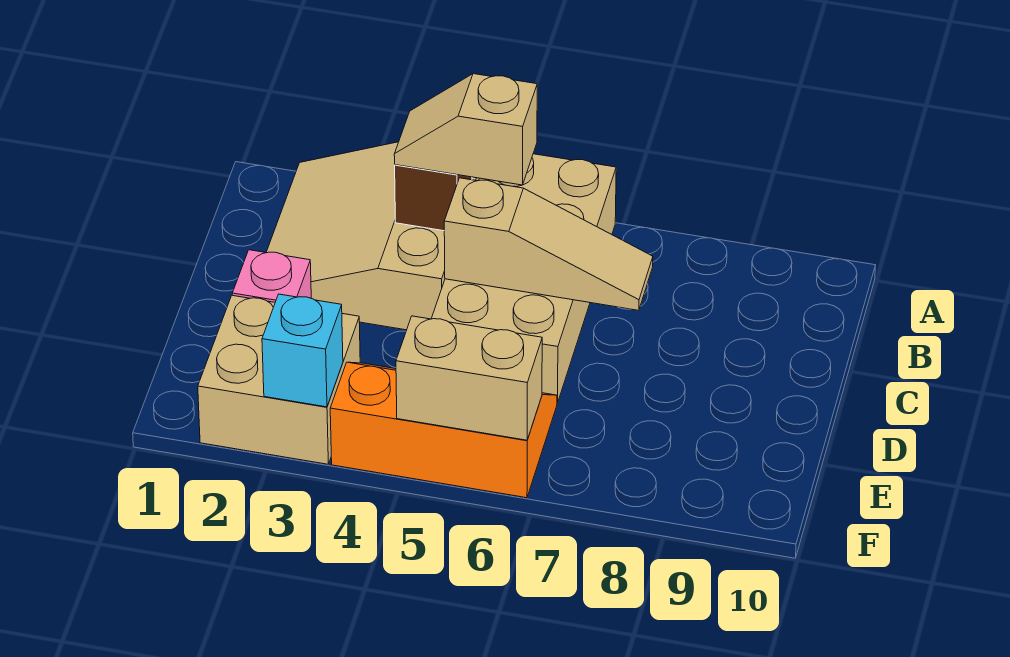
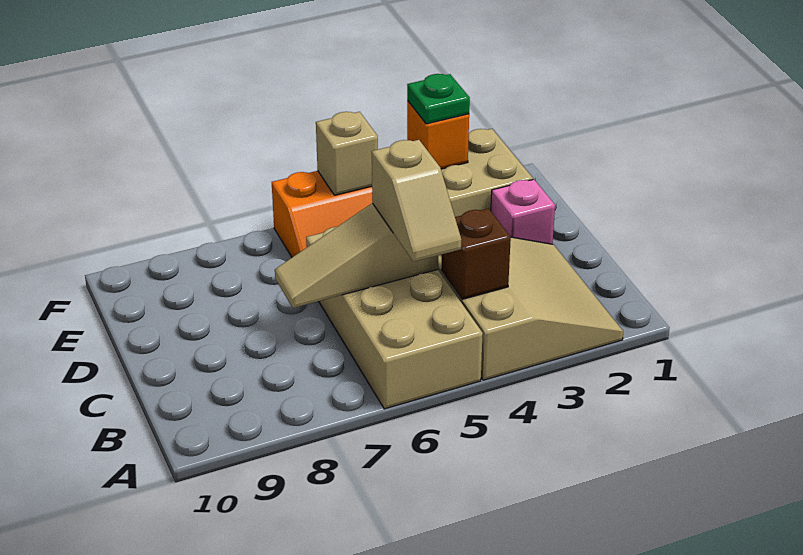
tan 1x2 slope [394,74,537,185] -> tan 1x2 slope turned to [372,140,461,262]
cyan 1x1 brick [262,294,343,407] -> orange 1x1 brick [407,101,469,169]
none -> green 1x1 plate [407,74,470,124]
tan 1x2 brick [396,316,542,440] -> tan 1x1 brick [316,112,378,195]

